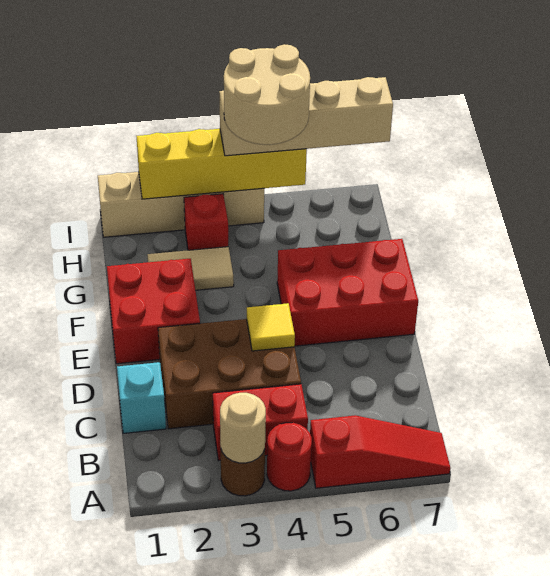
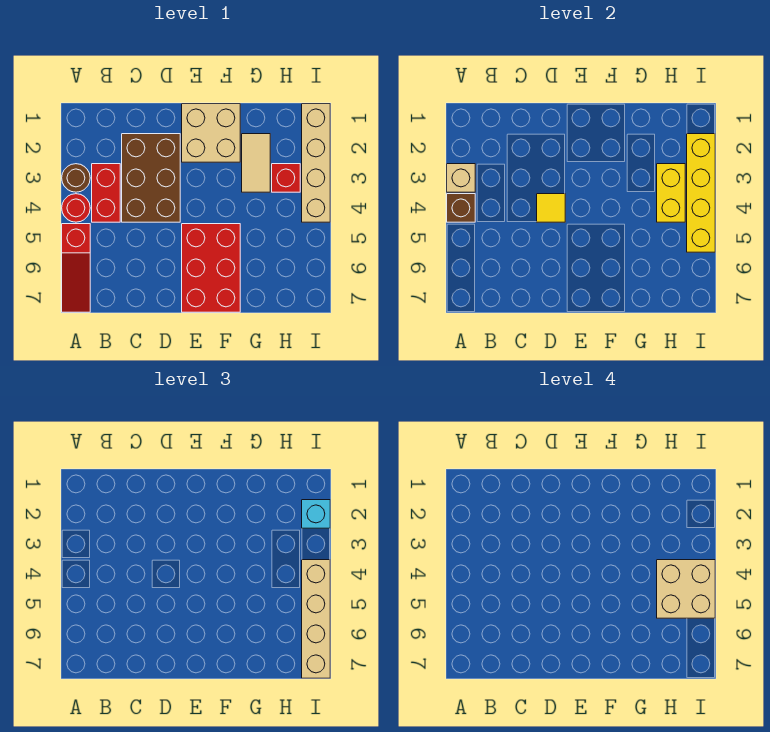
tan 1x1 round brick [220,393,266,463] -> tan 1x1 brick [447,164,475,192]
none -> brown 1x1 brick [447,194,475,222]
cyan 1x1 brick [117,362,166,433] -> cyan 1x1 brick moved to [302,500,330,528]
red 2x2 brick [107,258,200,364] -> tan 2x2 brick [182,104,240,162]
none -> yellow 1x2 brick [657,164,685,222]
tan 2x2 round brick [224,44,310,145] -> tan 2x2 brick [657,560,715,618]

